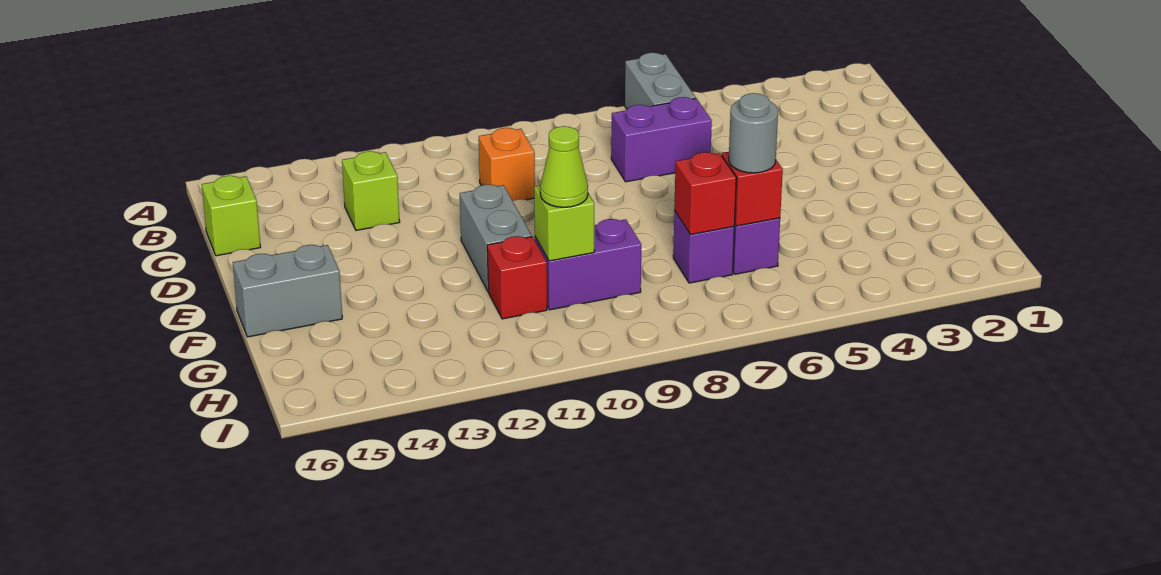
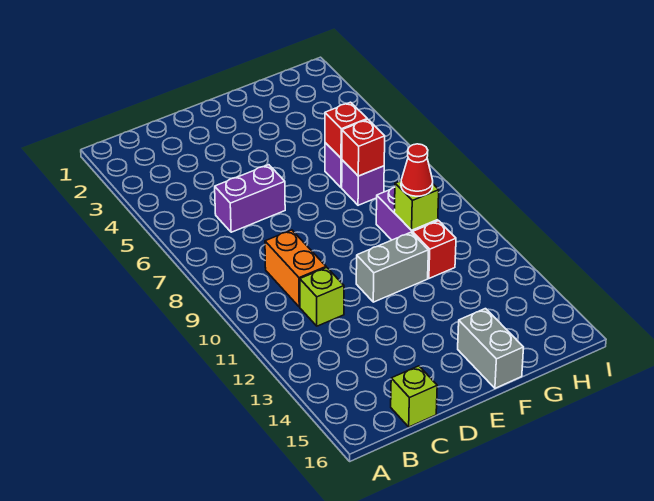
grey 1x2 brick [625,53,696,109] -> none
purple 1x2 brick [611,97,712,182] -> purple 1x2 brick turned to [215,165,285,232]
orange 1x1 brick [479,128,535,201] -> orange 1x2 brick [265,230,326,307]
lime 1x1 brick [342,151,400,230] -> lime 1x1 brick moved to [300,268,344,326]
grey 1x1 round brick [729,93,778,173] -> none
lime 1x1 cone [540,126,588,207] -> red 1x1 cone [401,144,433,196]

